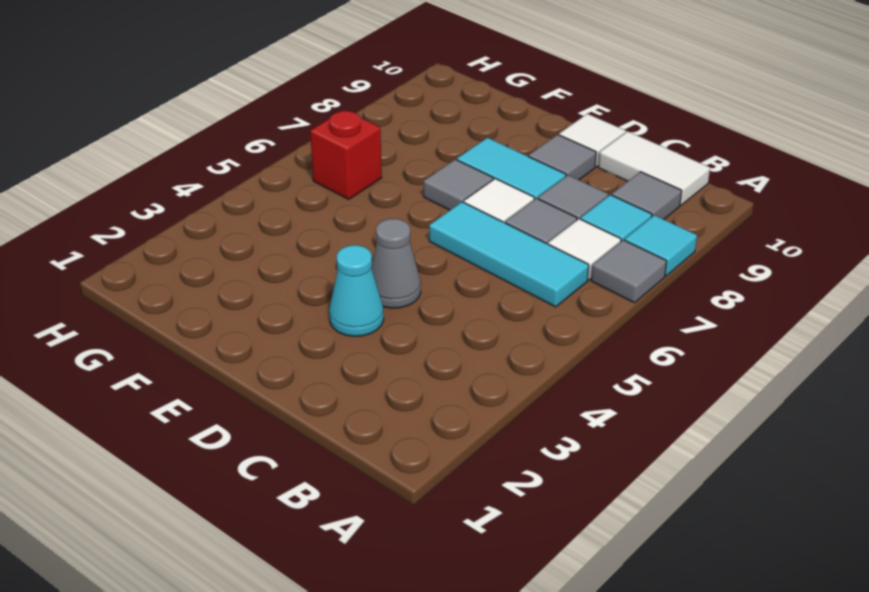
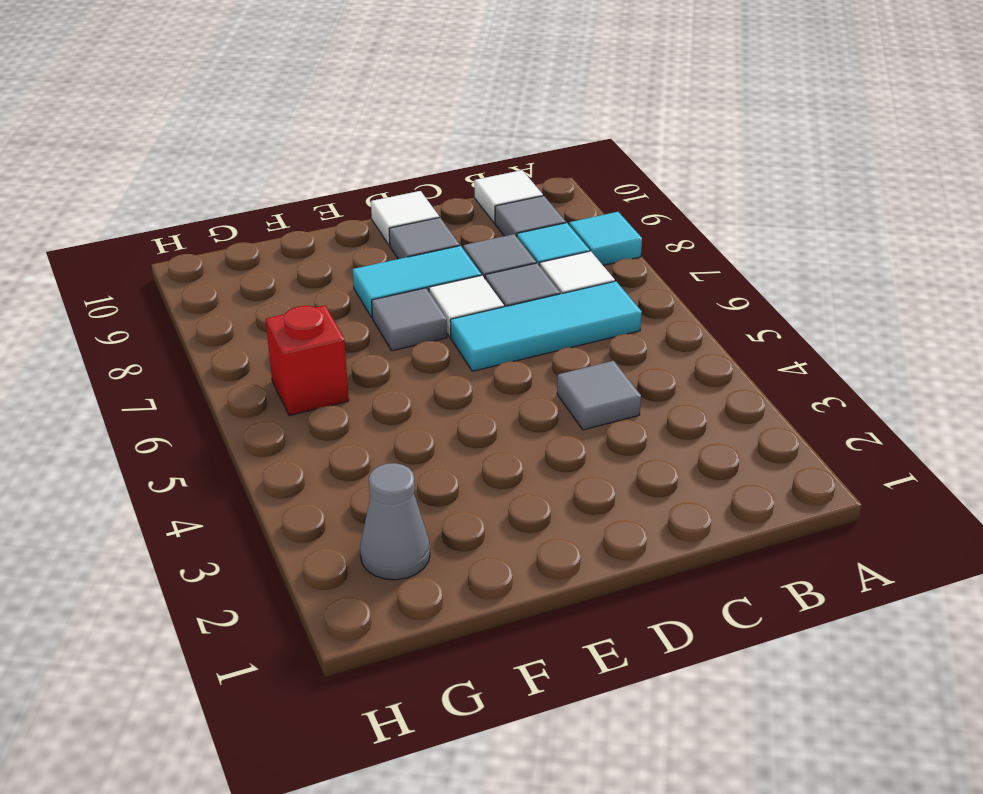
grey 1x1 tile [591,240,667,303] -> grey 1x1 tile moved to [557,361,641,430]
white 1x2 tile [599,131,710,205] -> white 1x1 tile [475,170,543,223]
cyan 1x1 cone [329,245,384,336] -> none
grey 1x1 cone [371,219,421,308] -> grey 1x1 cone moved to [360,463,430,580]

